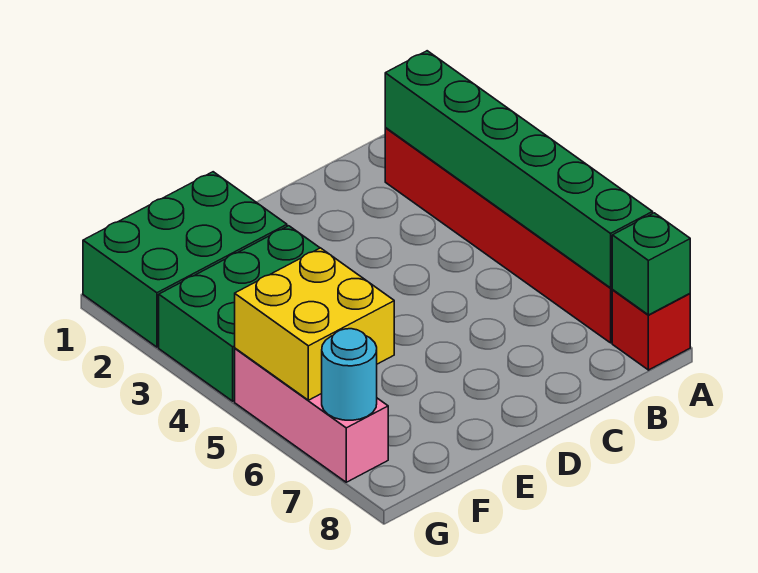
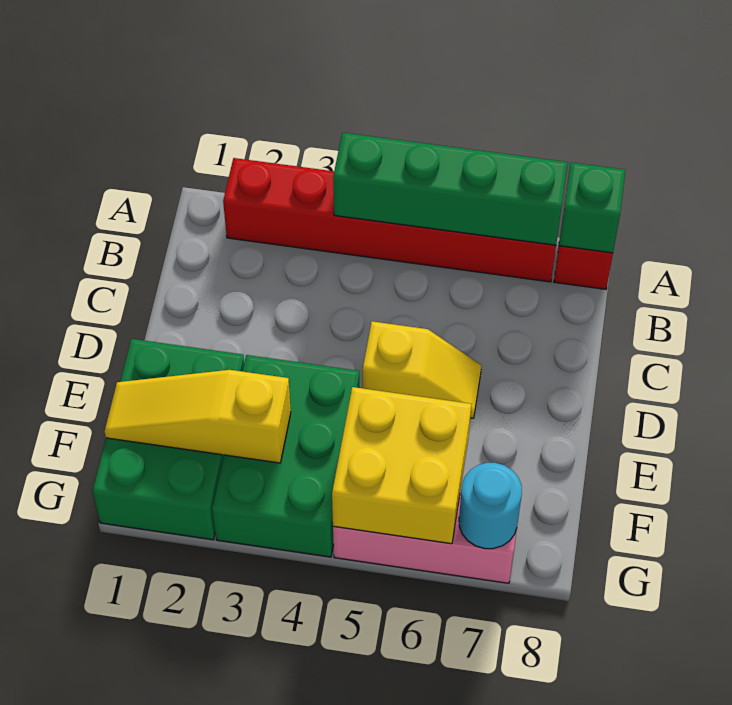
green 1x6 brick [385,51,653,288] -> green 1x4 brick [333,133,568,245]
none -> yellow 1x2 slope [363,321,482,418]
none -> yellow 1x3 slope [104,370,291,463]

